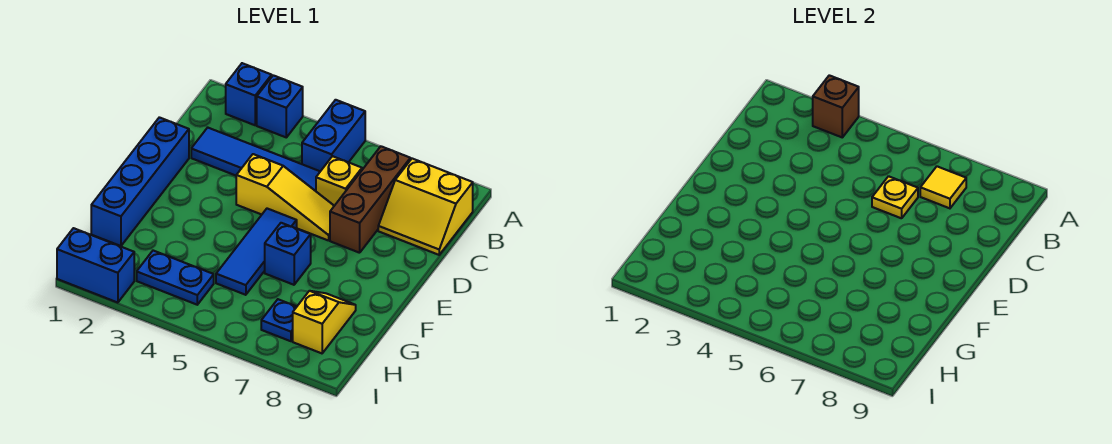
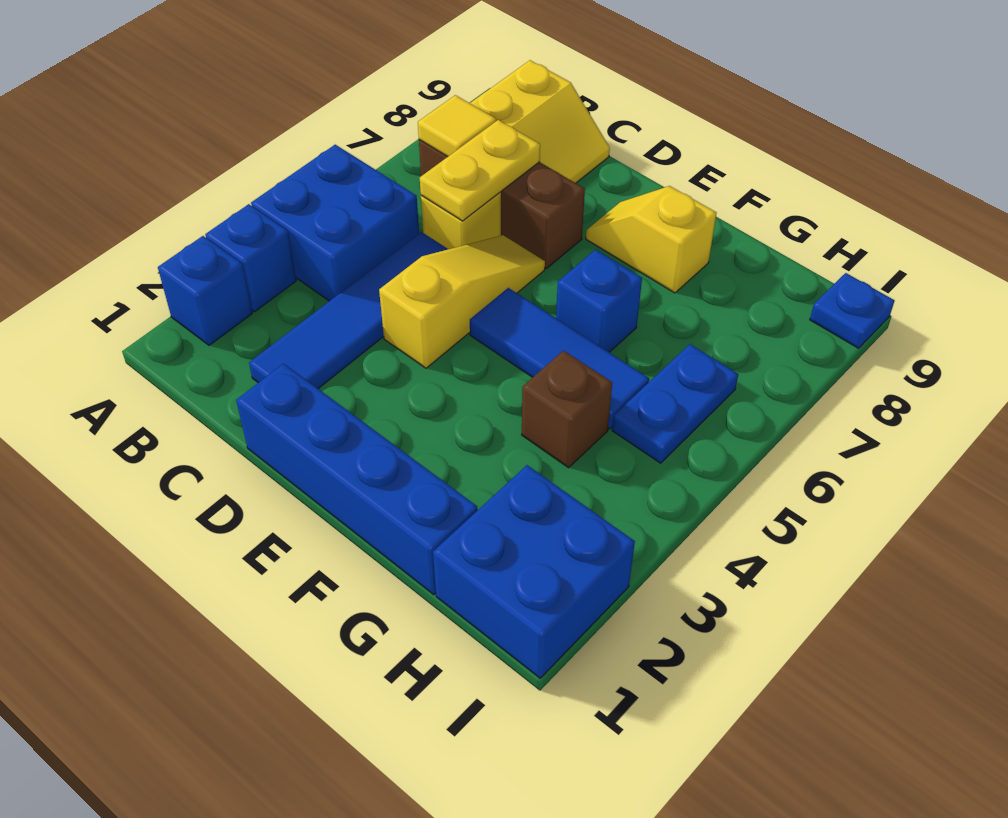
brown 1x1 brick [813,75,859,137] -> brown 1x1 brick moved to [522,351,612,468]
blue 1x2 brick [302,100,365,171] -> blue 2x2 brick [251,145,419,301]
yellow 1x1 plate [872,176,918,218] -> yellow 1x2 plate [420,120,540,221]
yellow 1x2 slope [293,291,356,353] -> yellow 1x2 slope moved to [586,186,716,293]
blue 1x2 plate [137,251,214,305] -> blue 1x2 plate moved to [612,344,738,463]
blue 1x1 plate [261,299,297,341] -> blue 1x1 plate moved to [810,273,895,348]
blue 1x2 brick [57,228,134,303] -> blue 2x2 brick [433,465,635,678]

